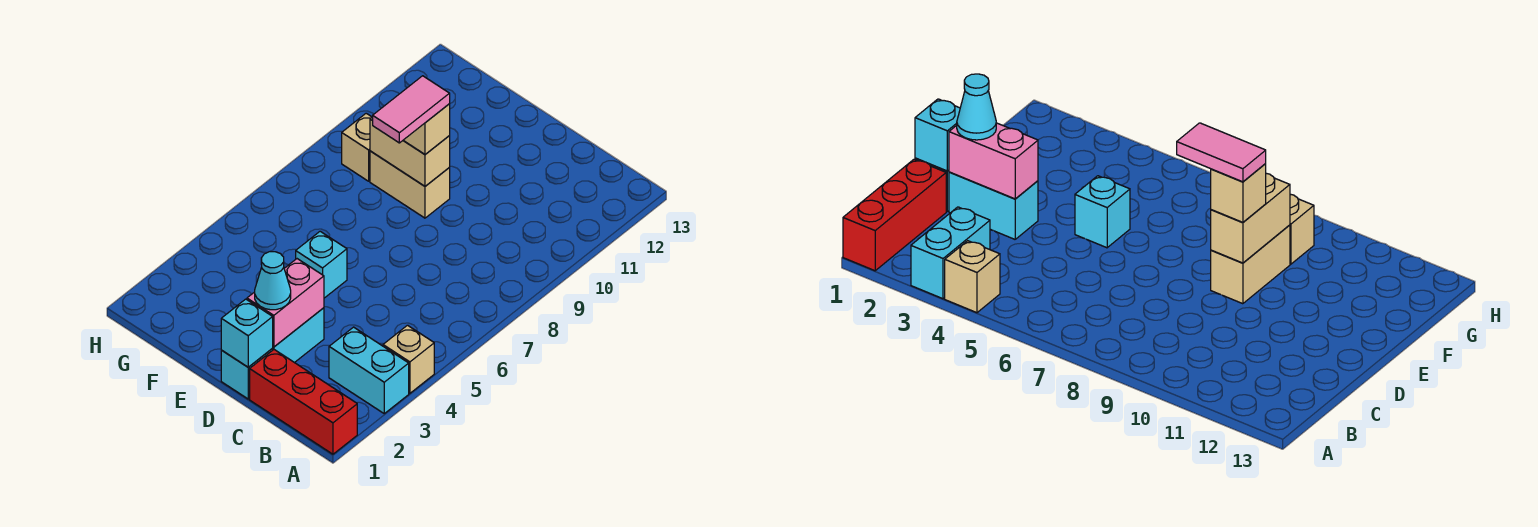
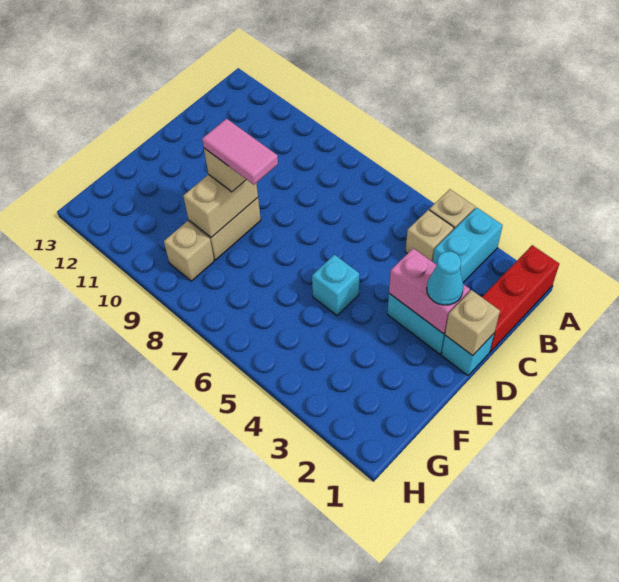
none -> tan 1x1 brick [405,210,454,262]
cyan 1x1 brick [221,299,273,367] -> tan 1x1 brick [445,290,500,356]

